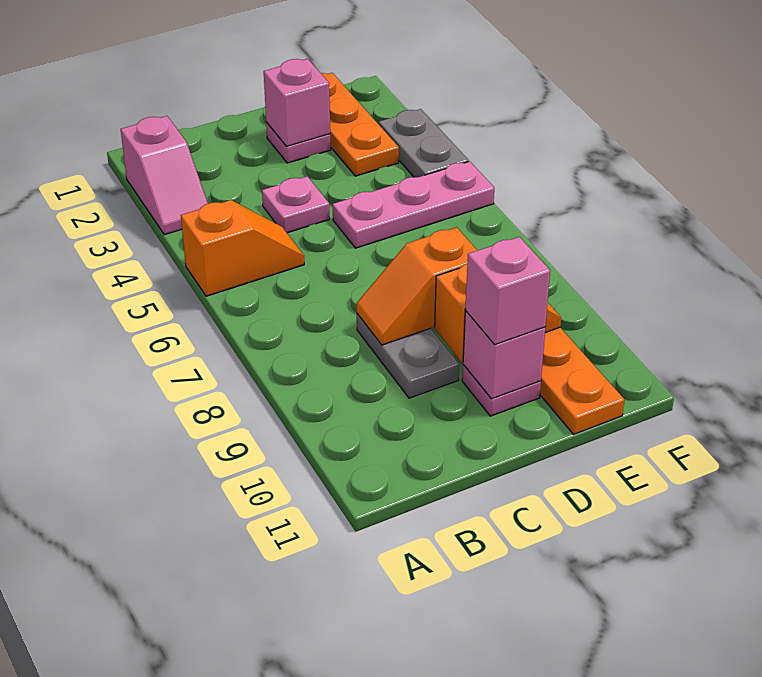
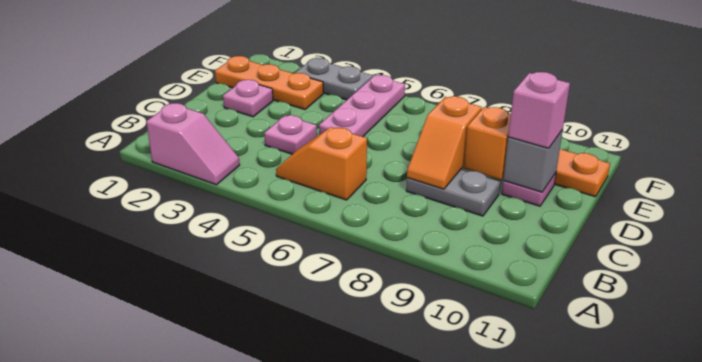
orange 1x2 slope [181,200,304,296] -> orange 1x2 slope turned to [276,127,367,200]
pink 1x1 brick [264,59,330,146] -> none
pink 1x1 brick [463,311,545,399] -> grey 1x1 brick [503,129,563,192]

